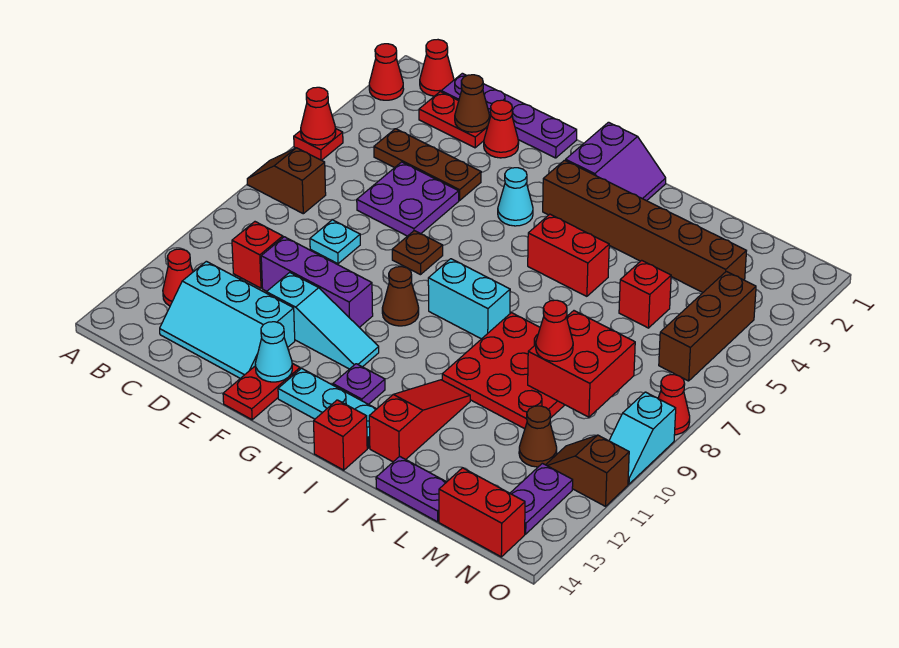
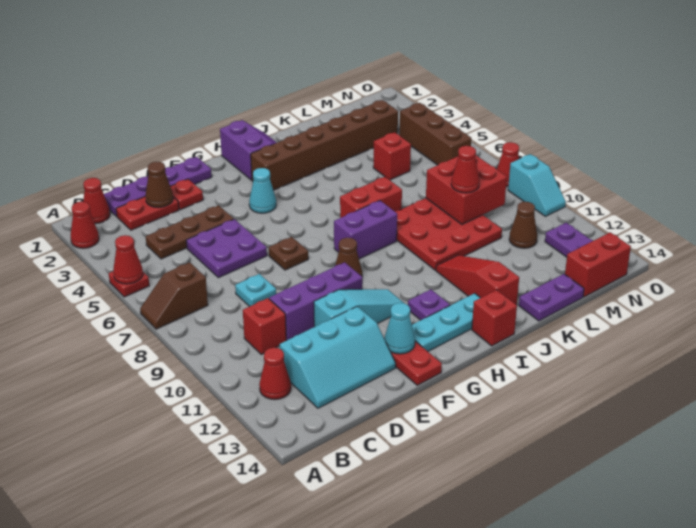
red 1x1 cone [484,100,519,158] -> red 1x1 plate [170,179,203,210]
cyan 1x2 brick [428,259,510,339] -> purple 1x2 brick [334,201,397,259]
red 1x2 brick [528,214,609,296] -> red 1x2 brick moved to [340,177,402,218]
brown 1x2 slope [546,435,629,506] -> none

